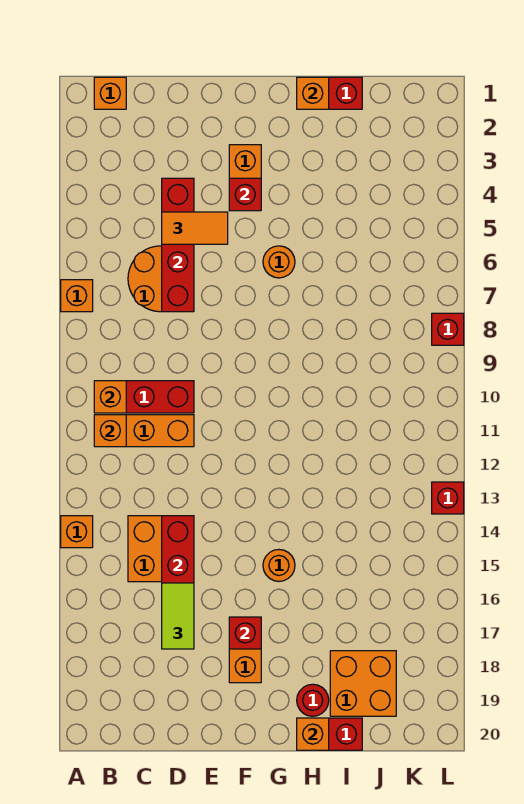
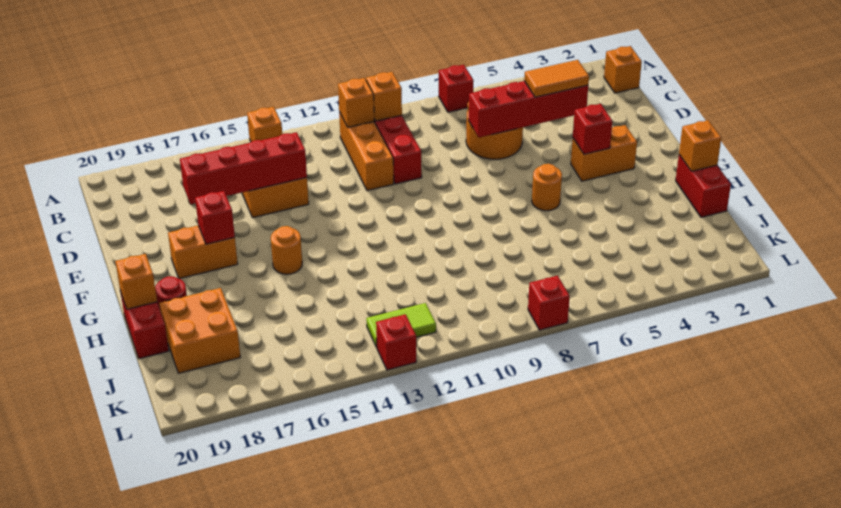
orange 1x1 brick [61,280,93,312] -> red 1x1 brick [439,65,474,112]
orange 1x2 tile [162,212,228,244] -> orange 1x2 tile turned to [524,60,589,97]
lime 1x2 tile [162,583,194,649] -> lime 1x2 tile moved to [366,303,436,347]

